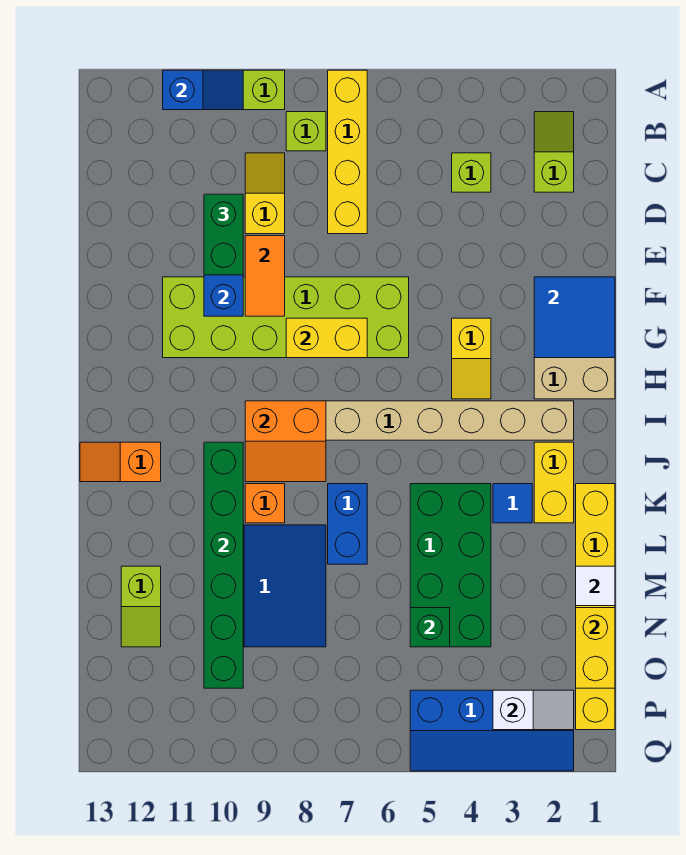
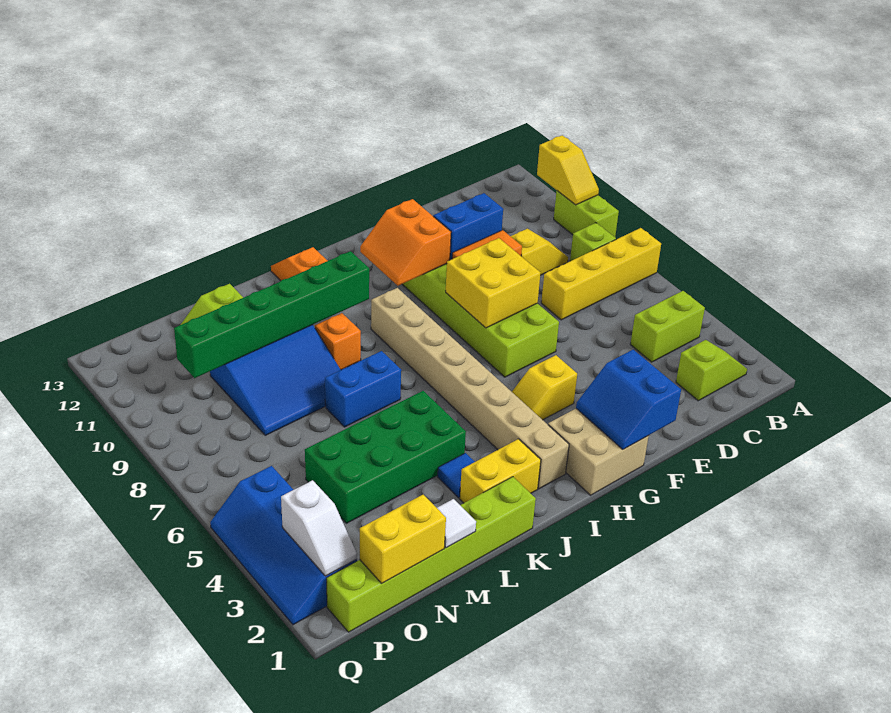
blue 1x2 slope [163,70,243,110] -> yellow 1x2 slope [537,135,599,205]
lime 1x1 brick [452,153,491,192] -> lime 1x2 brick [630,291,705,362]
green 1x2 brick [204,194,243,275] -> none
blue 2x2 tile [534,277,615,358] -> blue 2x2 slope [576,350,681,449]
yellow 1x2 brick [286,318,367,358] -> yellow 2x2 brick [446,238,540,328]
orange 2x2 slope [245,401,326,482] -> orange 2x2 slope moved to [360,199,451,286]
yellow 1x6 brick [576,484,615,730] -> lime 1x6 brick [326,477,536,632]
green 1x1 brick [410,608,450,647] -> none

